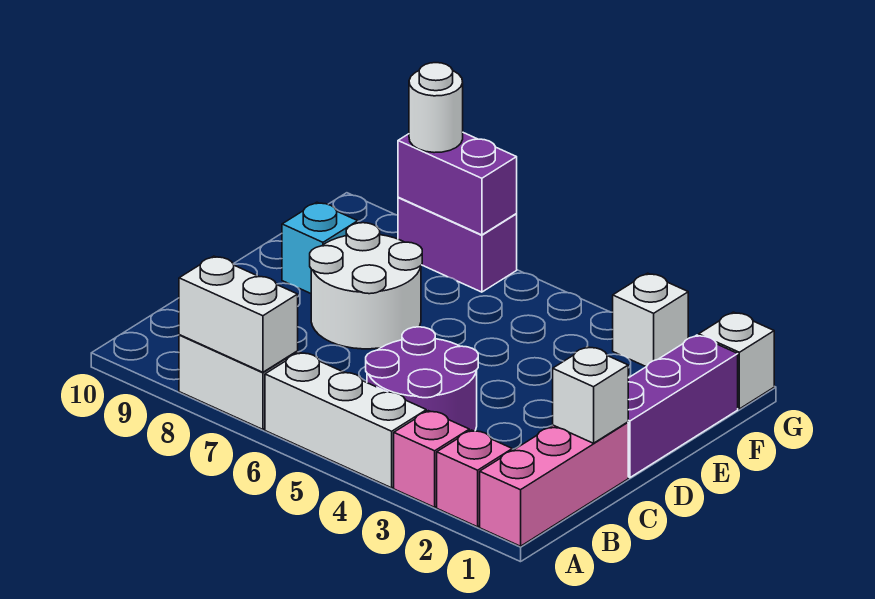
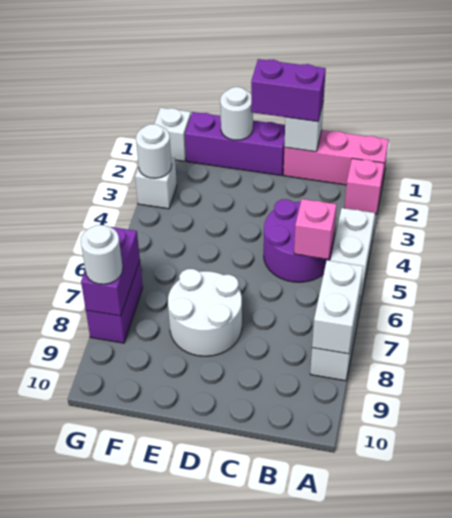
pink 1x1 brick [394,411,469,507] -> pink 1x1 brick moved to [294,199,337,259]
none -> purple 1x2 brick [251,59,326,122]
none -> white 1x1 round brick [220,87,253,140]
cyan 1x1 brick [282,202,358,293] -> none
none -> white 1x1 round brick [136,124,172,178]

